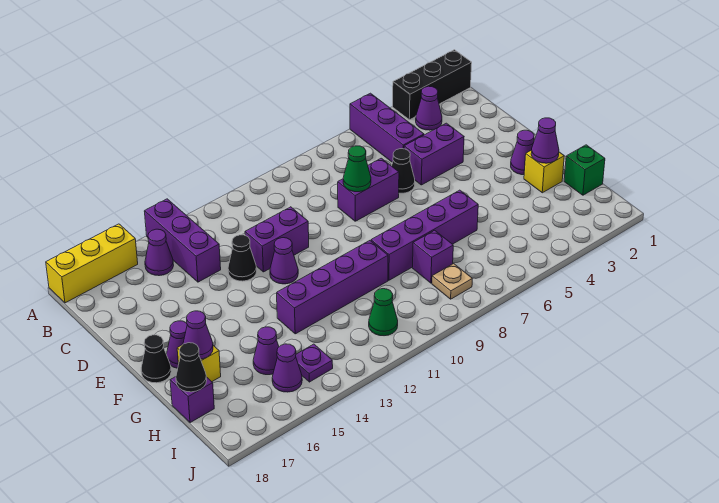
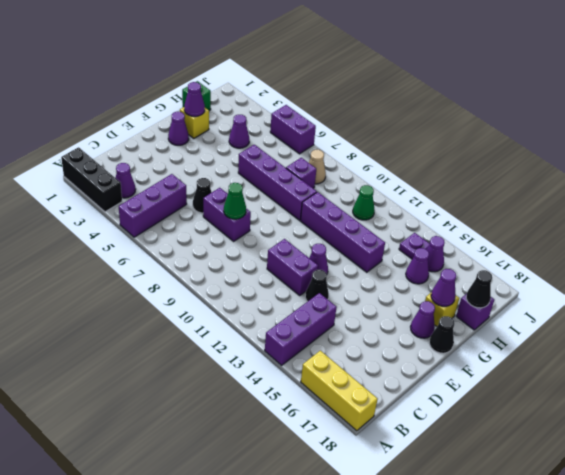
purple 1x1 cone [145,229,174,276] -> purple 1x1 cone moved to [229,115,249,148]
purple 1x2 brick [404,123,464,185] -> purple 1x2 brick moved to [270,105,316,154]
tan 1x1 plate [432,264,472,299] -> tan 1x1 cone [309,150,326,184]

